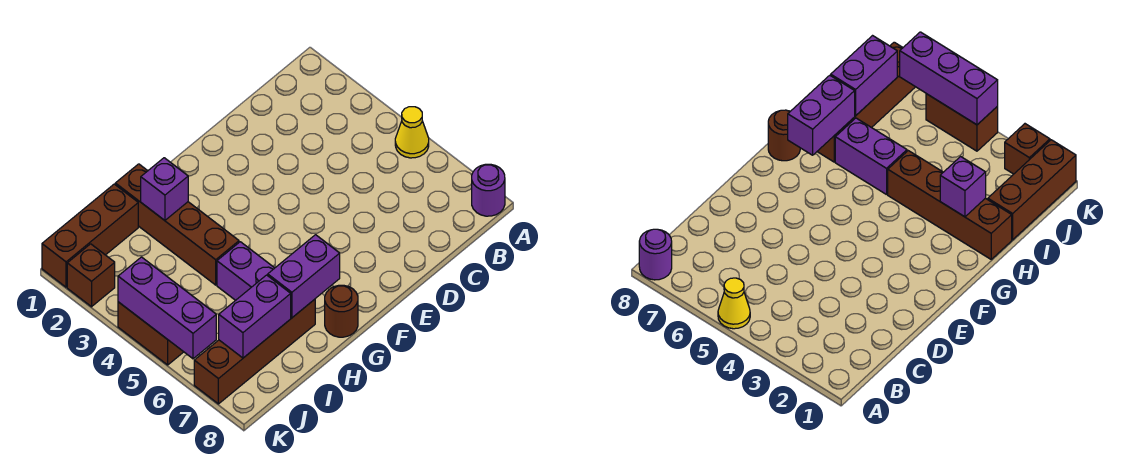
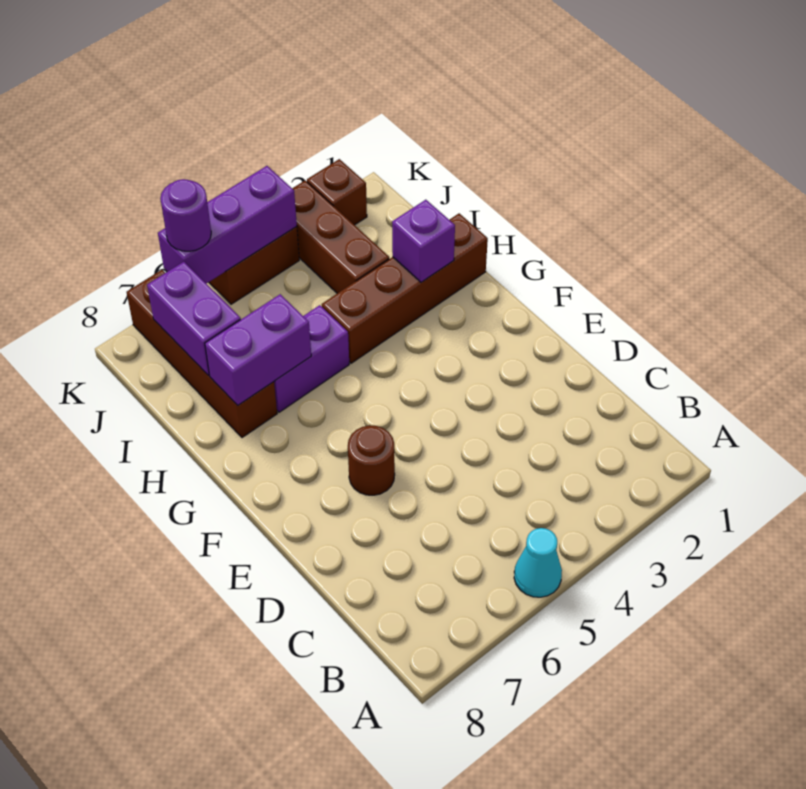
yellow 1x1 cone [395,107,429,158] -> cyan 1x1 cone [514,528,562,597]
purple 1x1 round brick [472,164,505,216] -> purple 1x1 round brick moved to [160,179,211,251]
purple 1x2 brick [268,235,340,318] -> purple 1x2 brick turned to [205,294,311,405]
brown 1x1 round brick [325,285,358,337] -> brown 1x1 round brick moved to [348,425,395,495]
brown 1x3 brick [42,184,138,287] -> brown 1x3 brick moved to [292,181,389,293]

